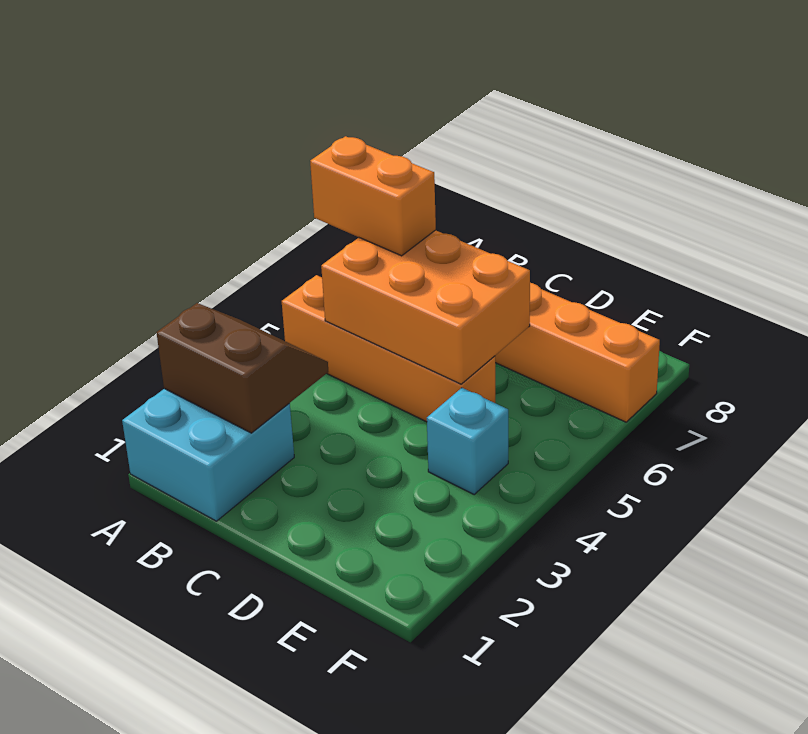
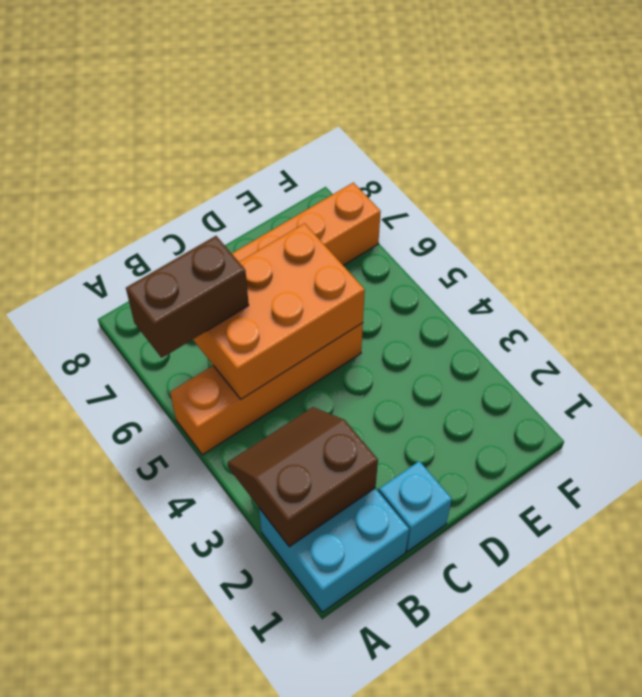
orange 1x2 brick [310,136,436,256] -> brown 1x2 brick [126,236,249,358]
cyan 1x1 brick [427,388,508,494] -> cyan 1x1 brick moved to [379,461,452,552]

